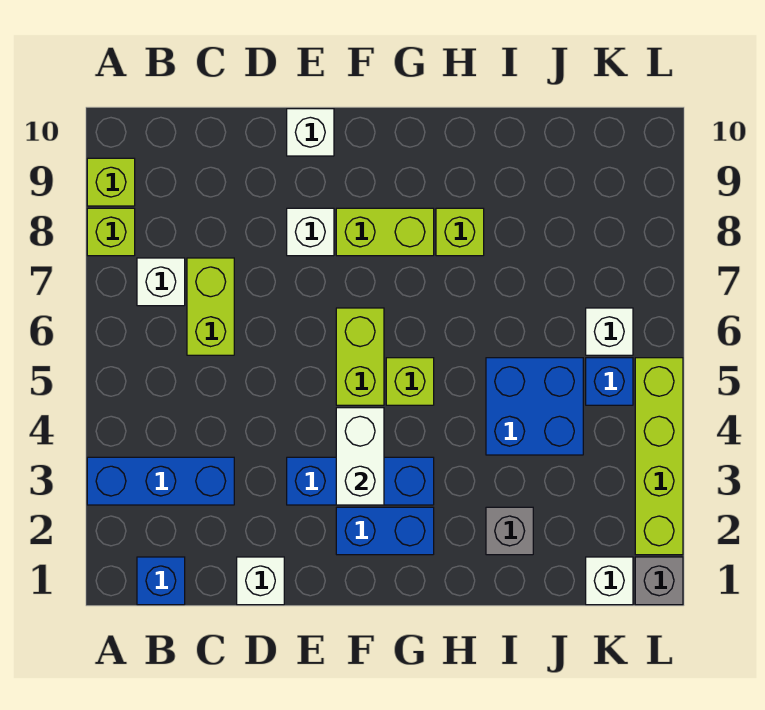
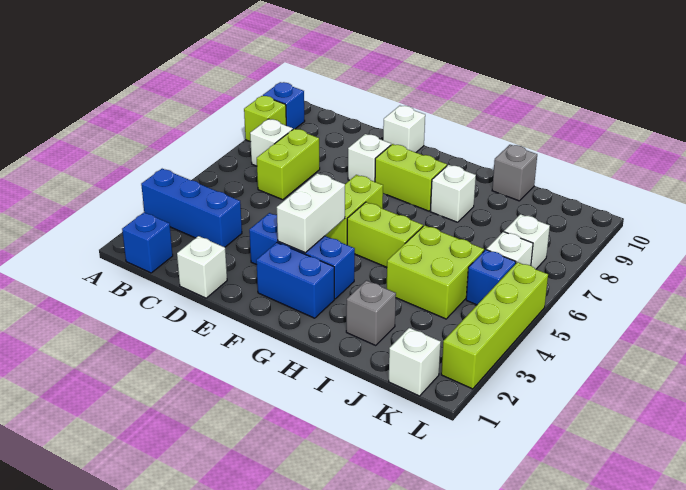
lime 1x1 brick [87,158,135,206] -> blue 1x1 brick [263,82,305,129]
lime 1x1 brick [386,358,434,405] -> lime 1x2 brick [347,202,423,267]
lime 1x1 brick [436,208,484,256] -> white 1x1 brick [430,165,476,222]
blue 2x2 brick [486,358,583,455] -> lime 2x2 brick [387,225,484,319]
none -> white 1x1 brick [504,214,550,269]
grey 1x1 brick [635,557,683,605] -> grey 1x1 brick moved to [492,145,537,201]

